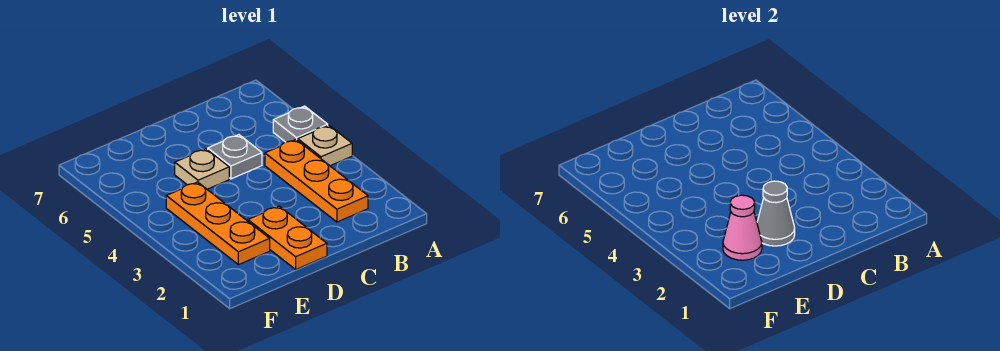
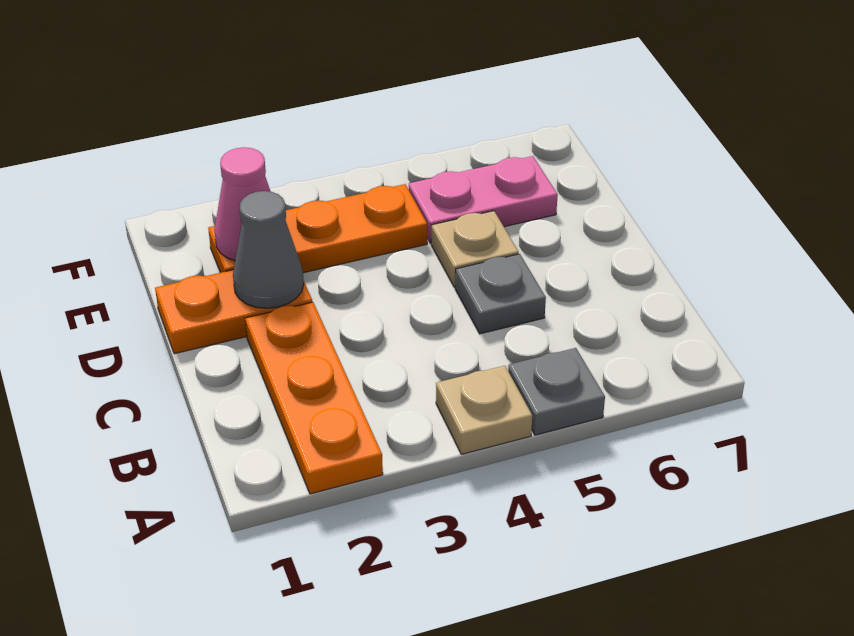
orange 1x3 plate [265,140,368,222] -> orange 1x3 plate turned to [245,302,383,494]
none -> pink 1x2 plate [409,156,558,244]

